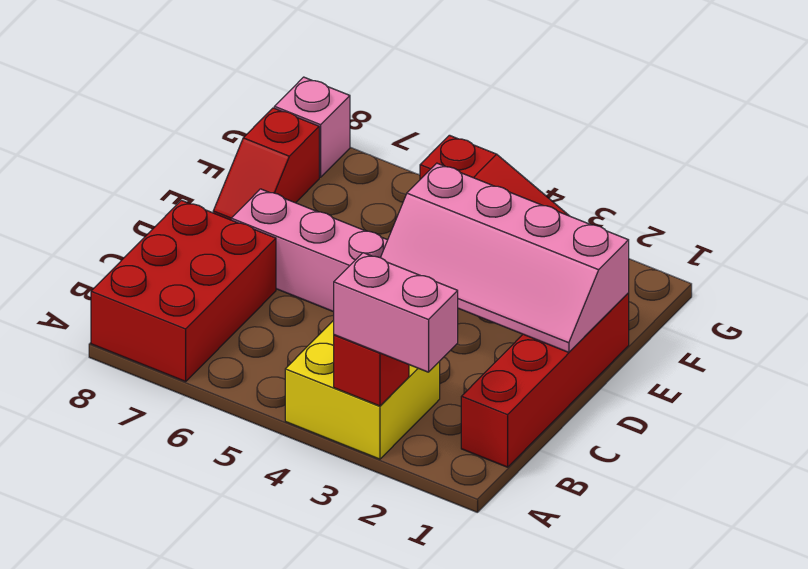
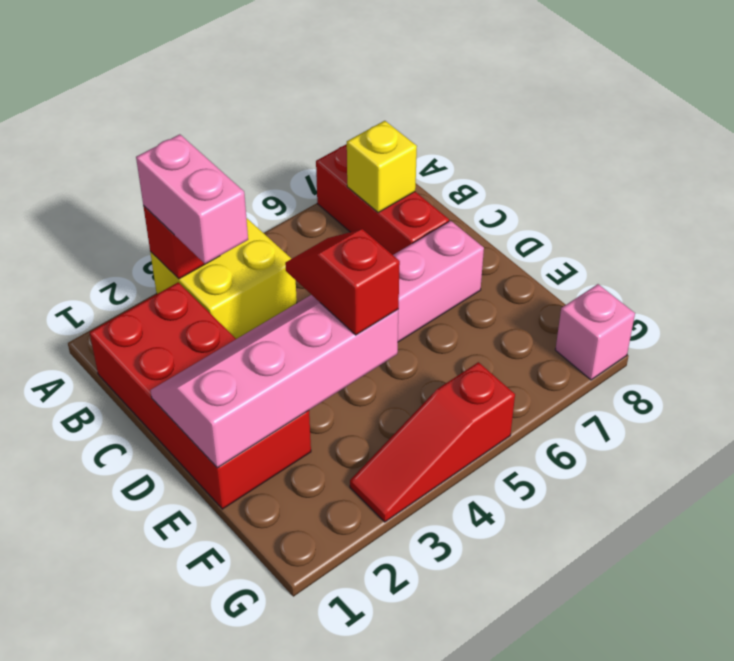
pink 1x2 brick [334,253,458,372] -> pink 1x2 brick turned to [136,134,248,264]
red 2x3 brick [91,200,276,382] -> red 1x3 brick [316,144,449,255]
red 1x4 brick [461,293,629,467] -> red 2x4 brick [90,282,311,509]
none -> yellow 1x1 brick [347,121,417,212]
red 1x2 slope [213,108,319,220] -> red 1x2 slope moved to [285,229,400,335]

